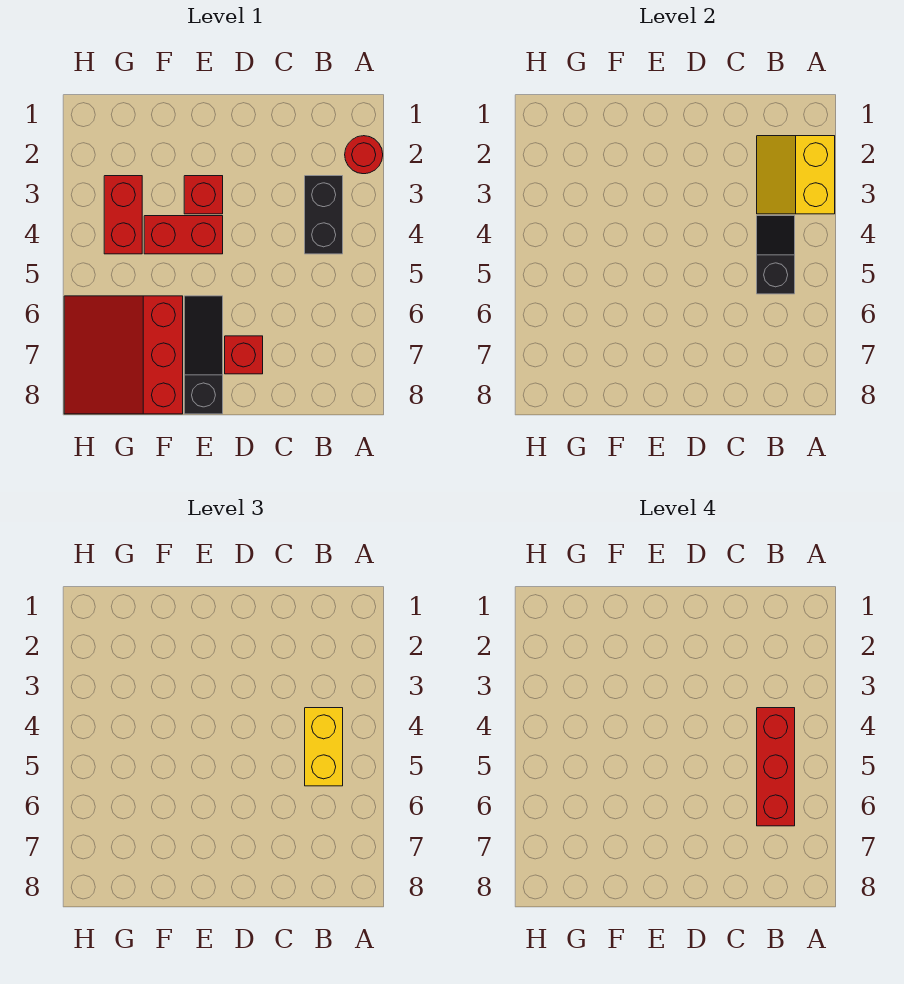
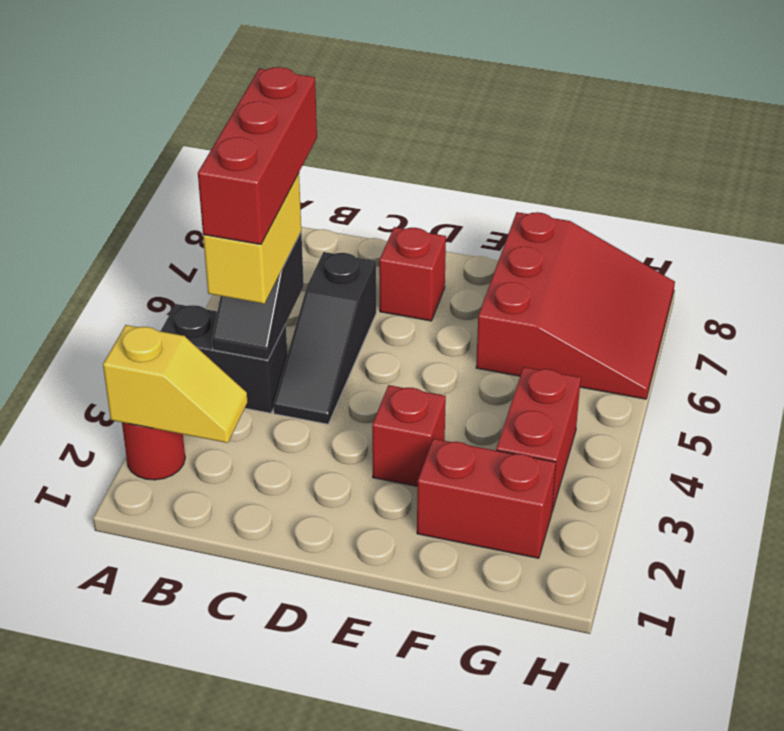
yellow 2x2 slope [757,136,835,214] -> yellow 1x2 slope [103,325,248,443]
black 1x2 brick [305,176,343,254] -> black 1x2 brick turned to [161,304,287,413]
red 1x2 brick [144,216,223,254] -> red 1x2 brick moved to [417,439,556,558]
black 1x3 slope [184,296,223,414] -> black 1x3 slope moved to [273,252,376,424]

